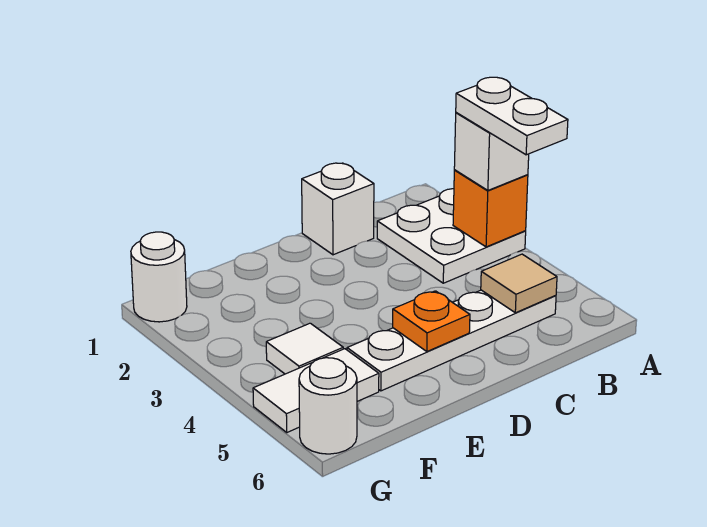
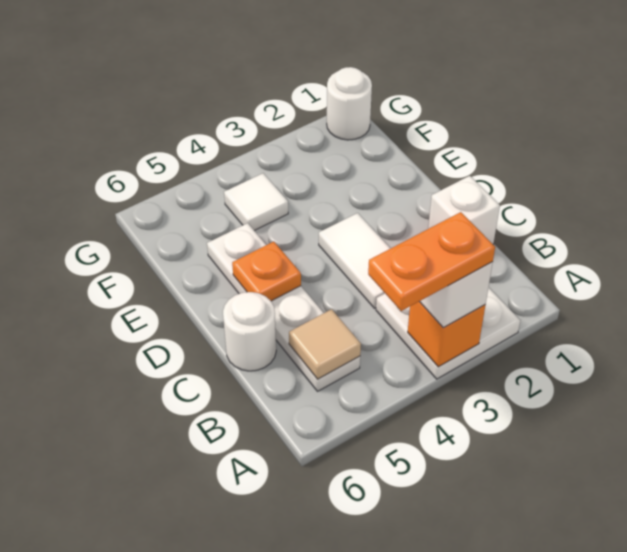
white 1x2 plate [456,77,568,155] -> orange 1x2 plate [368,212,495,311]
white 1x2 tile [253,349,379,432] -> white 1x2 tile moved to [319,213,390,308]
white 1x1 round brick [299,358,357,454] -> white 1x1 round brick moved to [223,292,276,371]

